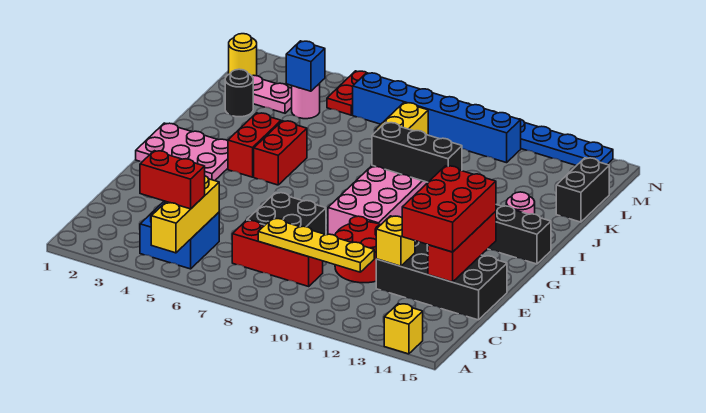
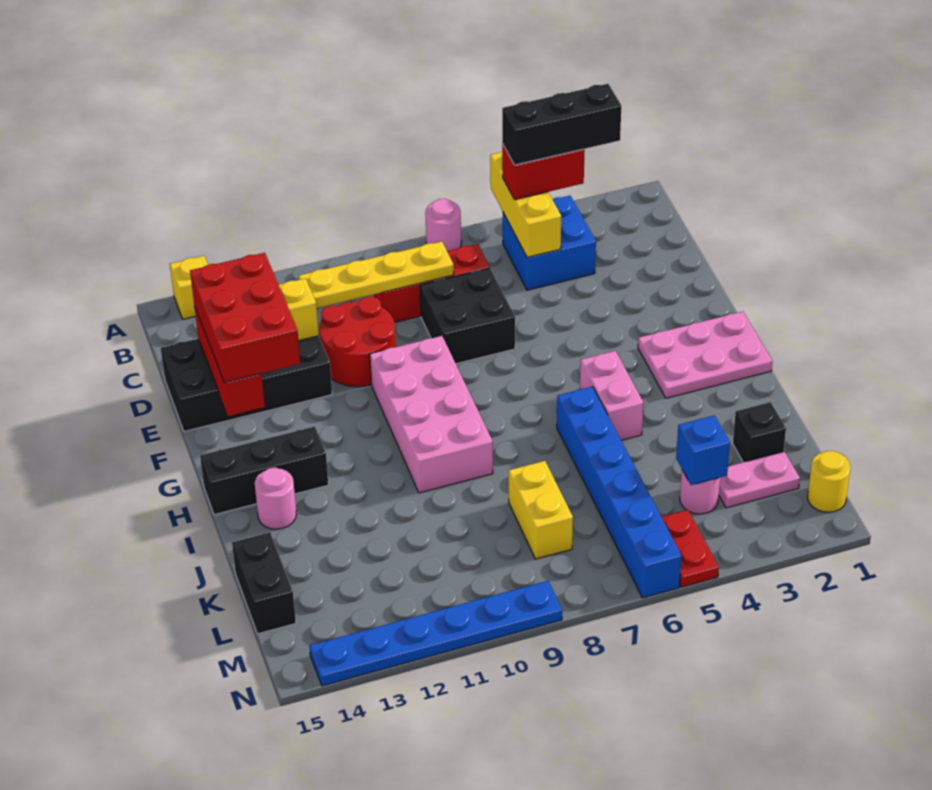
none -> pink 1x1 round brick [425,199,461,251]
red 1x2 brick [228,113,281,177] -> none
red 1x2 brick [254,121,307,185] -> pink 1x2 brick [580,351,644,440]
black 1x3 brick [372,123,462,182] -> black 1x3 brick moved to [502,84,621,165]
black 1x1 round brick [225,69,253,117] -> black 1x1 brick [733,402,786,462]
blue 1x6 brick [353,73,521,163] -> blue 1x6 brick turned to [557,387,682,598]

